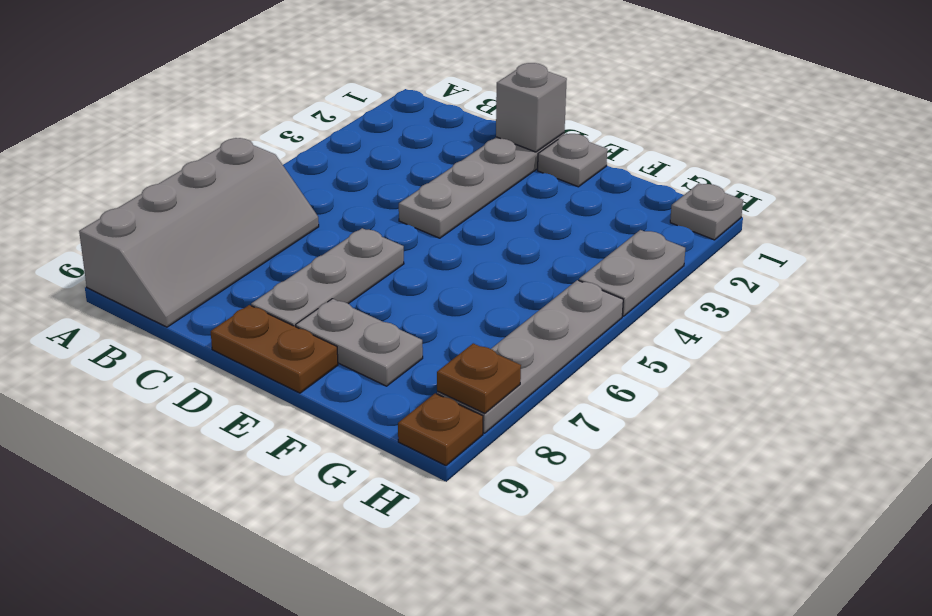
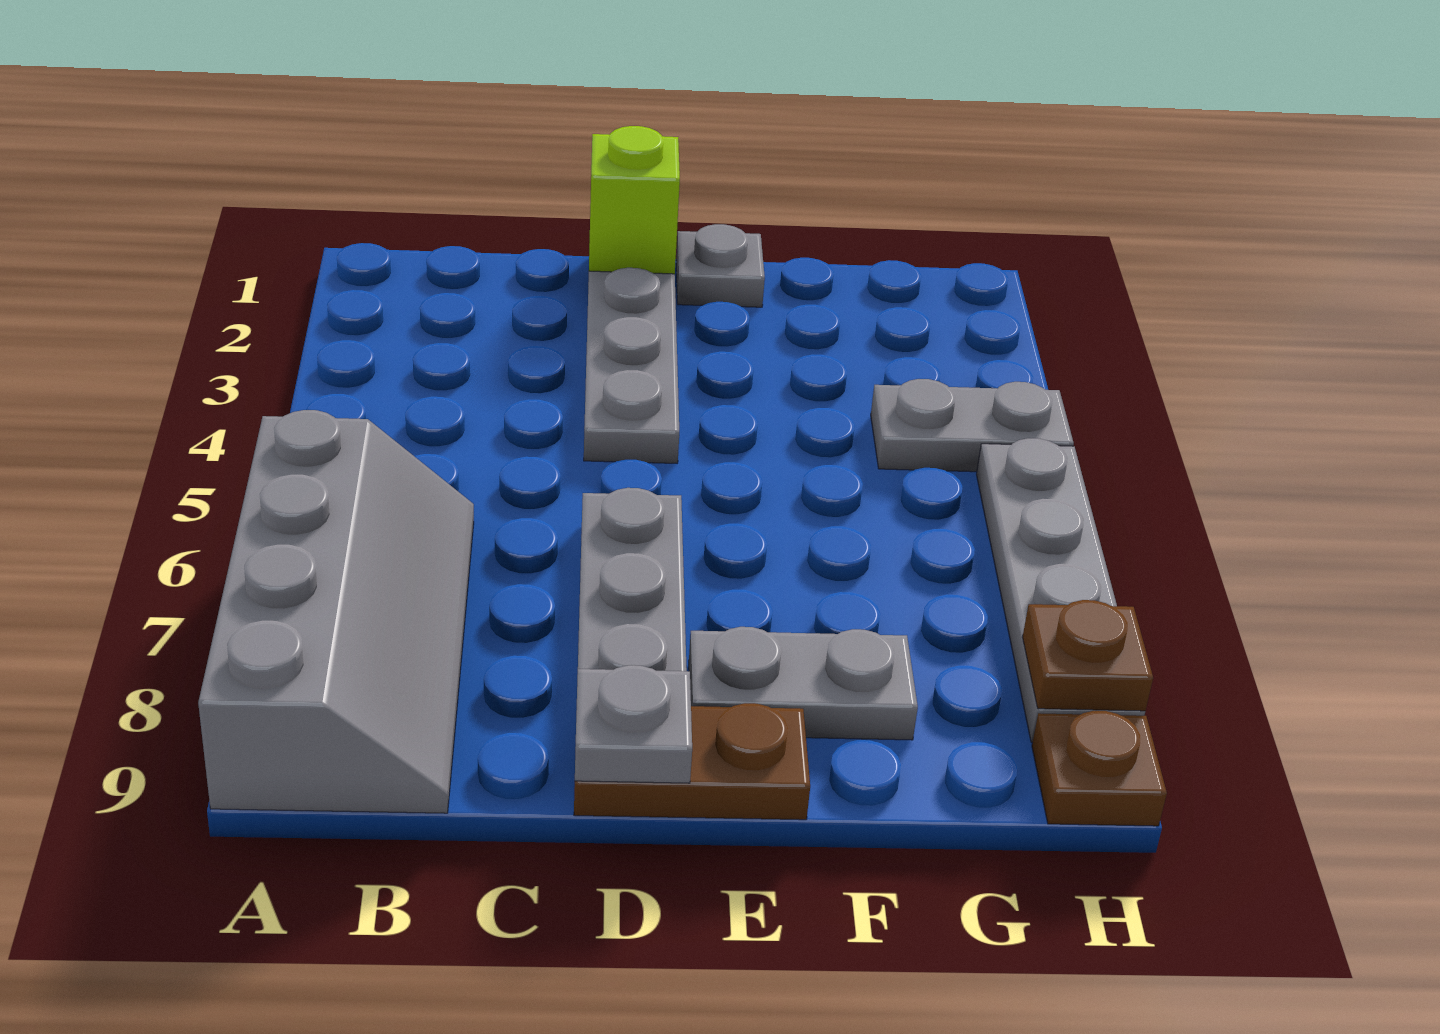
grey 1x1 brick [496,63,567,152] -> lime 1x1 brick [589,126,680,274]
grey 1x1 plate [670,183,743,240] -> grey 1x1 plate moved to [575,665,692,783]
grey 1x2 plate [579,230,685,316] -> grey 1x2 plate turned to [871,379,1074,472]

